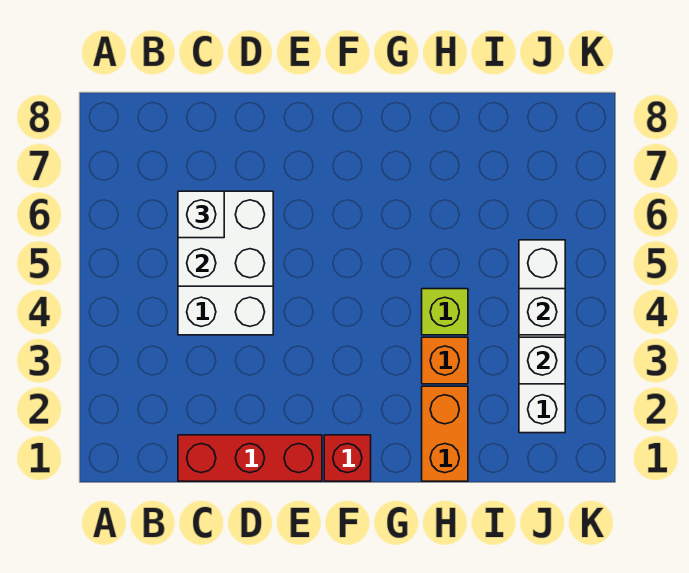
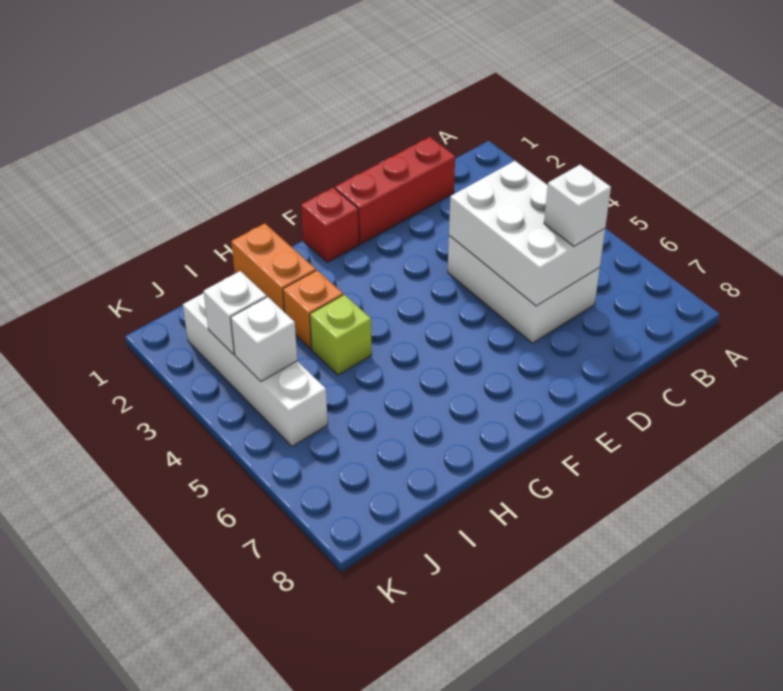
white 2x2 brick [178,191,273,286] -> white 2x3 brick [449,161,605,306]

